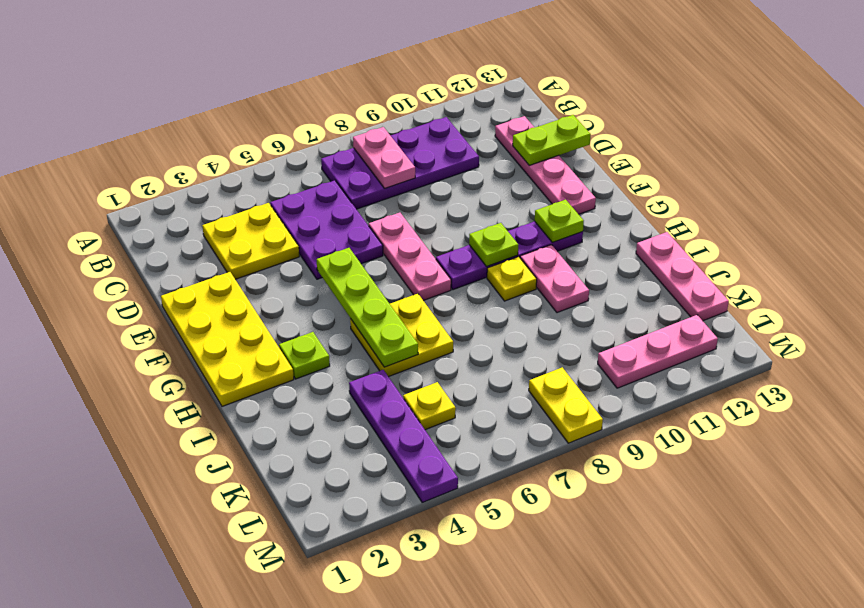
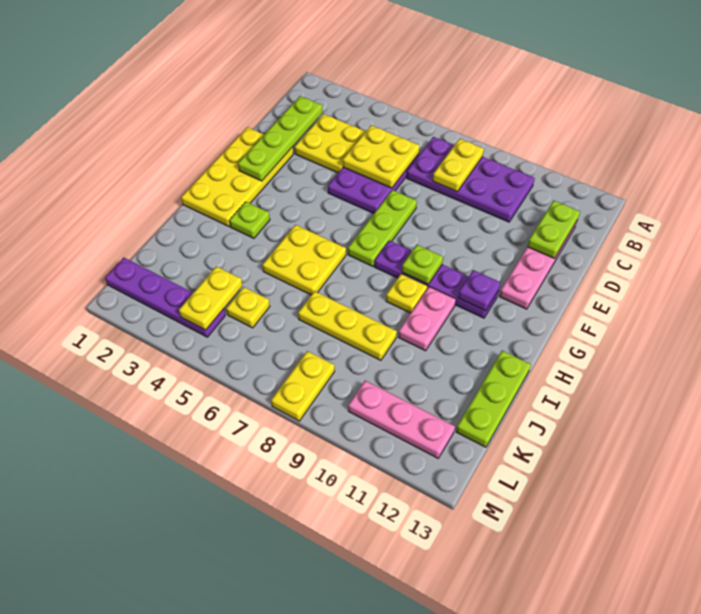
pink 1x2 plate [353,127,415,188] -> yellow 1x2 plate [433,139,484,192]
none -> yellow 2x2 plate [343,125,420,188]
lime 1x2 plate [513,115,591,165] -> lime 1x2 plate turned to [527,201,580,258]
pink 1x3 plate [369,213,451,301] -> lime 1x3 plate [348,190,417,266]
lime 1x4 plate [317,248,418,367] -> lime 1x4 plate moved to [238,96,322,181]
lime 1x1 plate [535,200,584,242] -> purple 1x1 plate [458,270,500,311]
pink 1x3 plate [636,232,729,321] -> lime 1x3 plate [456,351,531,447]
purple 1x4 plate [349,370,458,502] -> purple 1x4 plate turned to [105,258,225,337]
none -> yellow 1x3 plate [298,291,397,360]
none -> yellow 1x2 plate [179,266,242,330]

